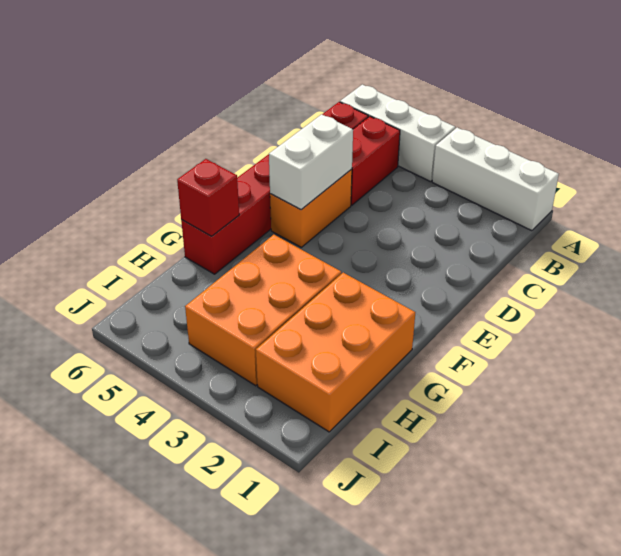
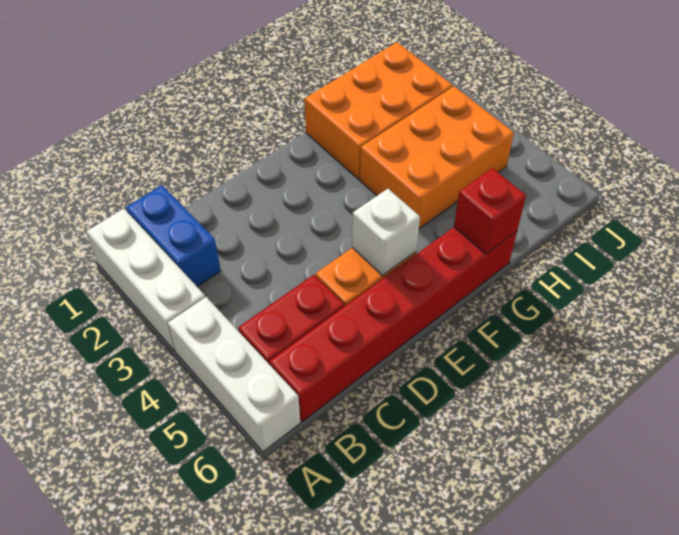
none -> blue 1x2 brick [126,185,221,287]
white 1x2 brick [269,114,353,210] -> white 1x1 brick [352,189,420,276]

